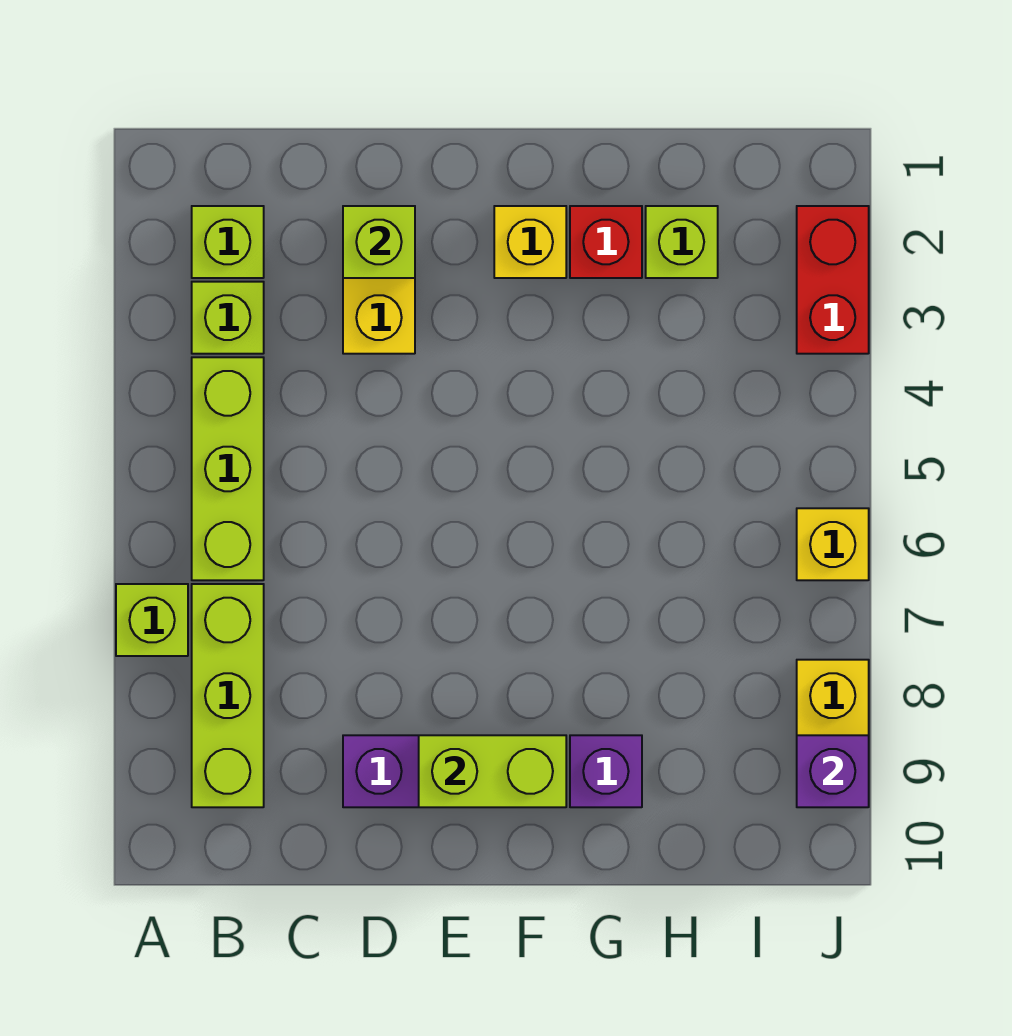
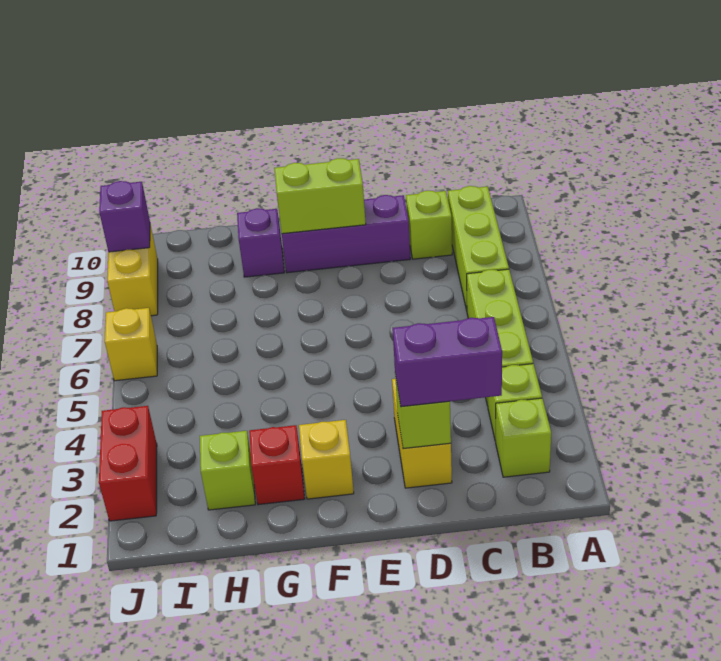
lime 1x1 brick [116,584,188,656] -> lime 1x1 brick moved to [406,191,452,259]
none -> purple 1x2 brick [393,317,502,407]

